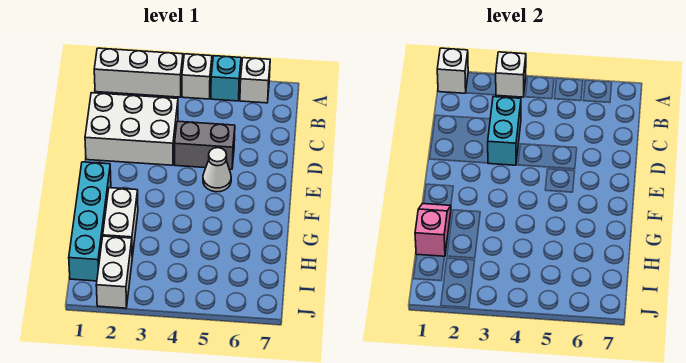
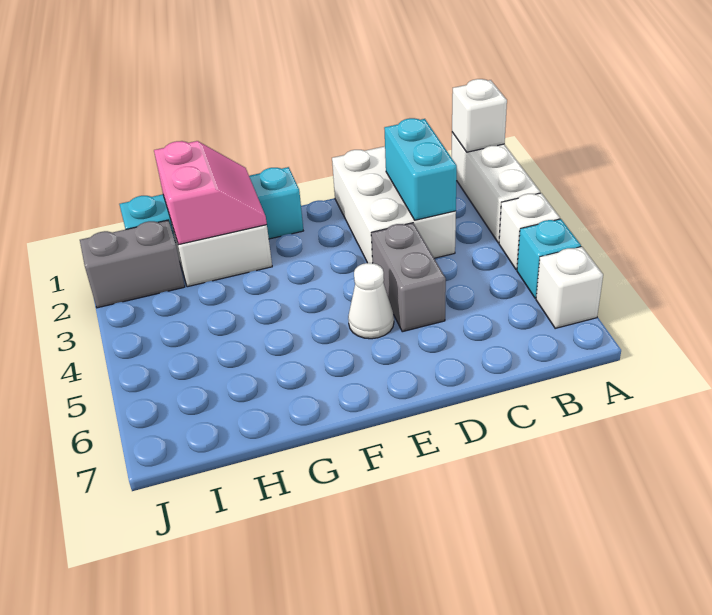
white 1x1 brick [496,52,526,97] -> none
cyan 1x2 brick [488,97,521,165] -> cyan 1x2 brick turned to [384,118,457,220]
pink 1x2 slope [415,204,451,257] -> pink 2x2 slope [154,141,267,245]
white 1x2 brick [96,236,132,308] -> grey 1x2 brick [80,220,185,308]

